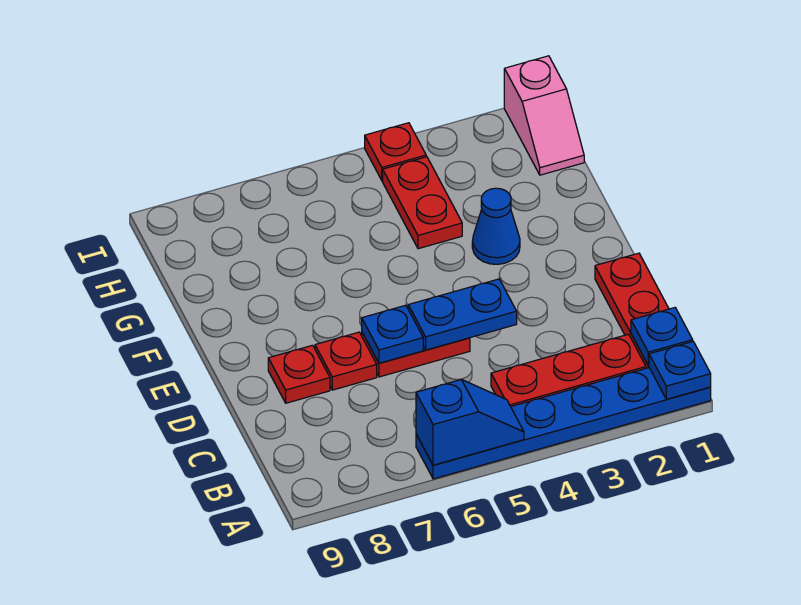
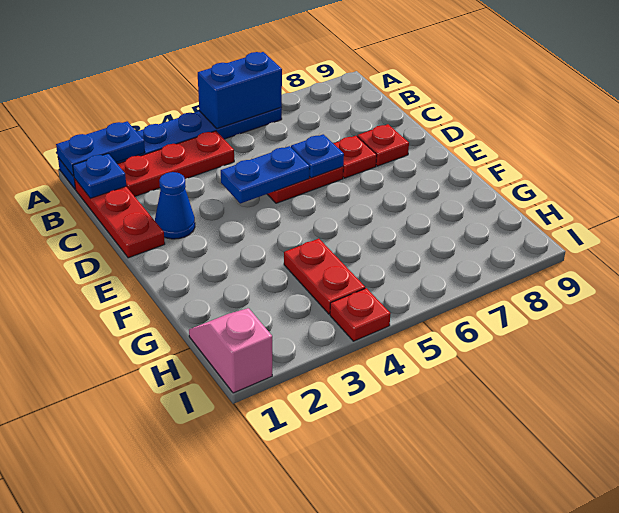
blue 1x1 plate [649,342,711,399] -> blue 1x2 plate [56,121,145,177]
blue 1x2 slope [416,380,524,465] -> blue 1x2 brick [198,52,282,129]
blue 1x1 cone [472,188,520,264] -> blue 1x1 cone moved to [155,172,195,239]

